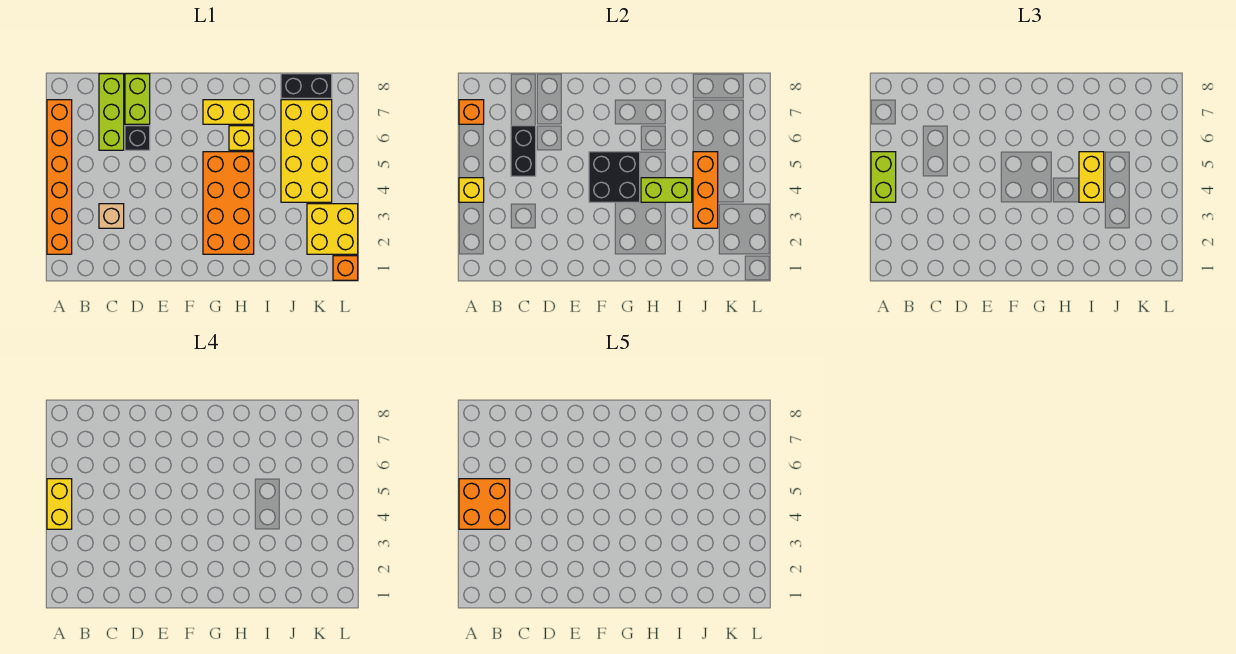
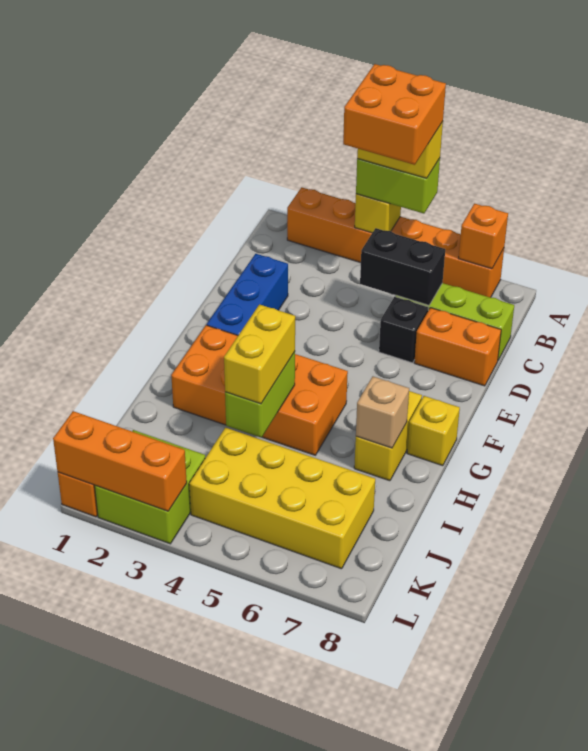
tan 1x1 brick [99,204,124,228] -> tan 1x1 brick moved to [356,377,409,448]
none -> blue 1x3 brick [207,254,288,335]
lime 1x2 brick [125,74,150,124] -> orange 1x2 brick [414,308,501,386]
black 2x2 brick [589,152,640,202] -> none
yellow 1x1 brick [229,126,254,150] -> yellow 1x1 brick moved to [407,396,460,466]
yellow 1x2 brick [1079,152,1104,202] -> yellow 1x2 brick turned to [224,304,295,404]
orange 1x3 brick [693,152,718,228] -> orange 1x3 brick moved to [53,411,187,511]
black 1x2 brick [281,74,332,98] -> none
yellow 2x2 brick [307,204,358,254] -> lime 2x2 brick [95,430,205,544]

